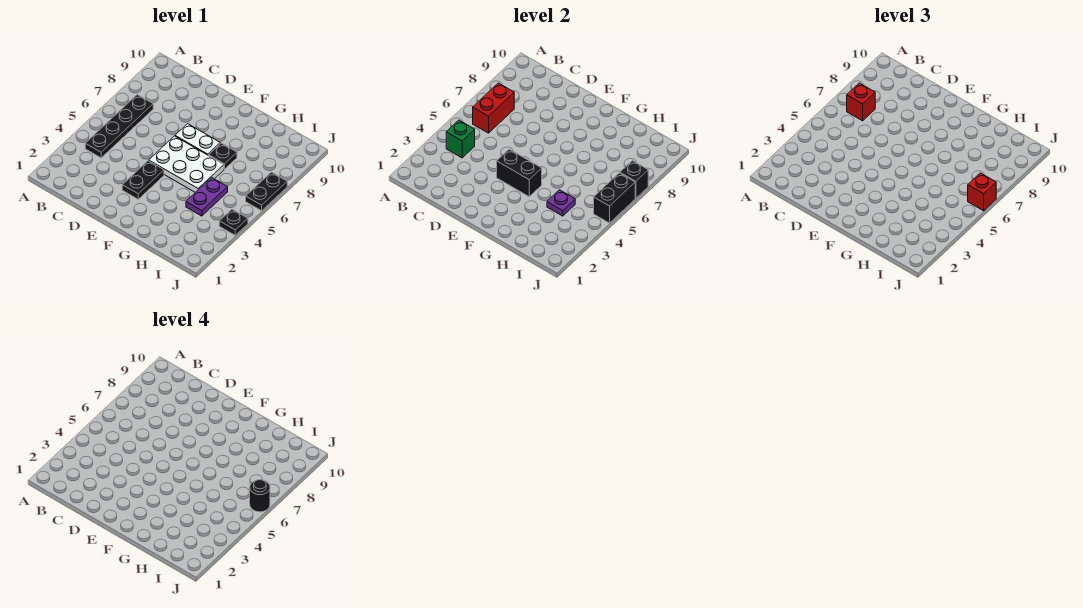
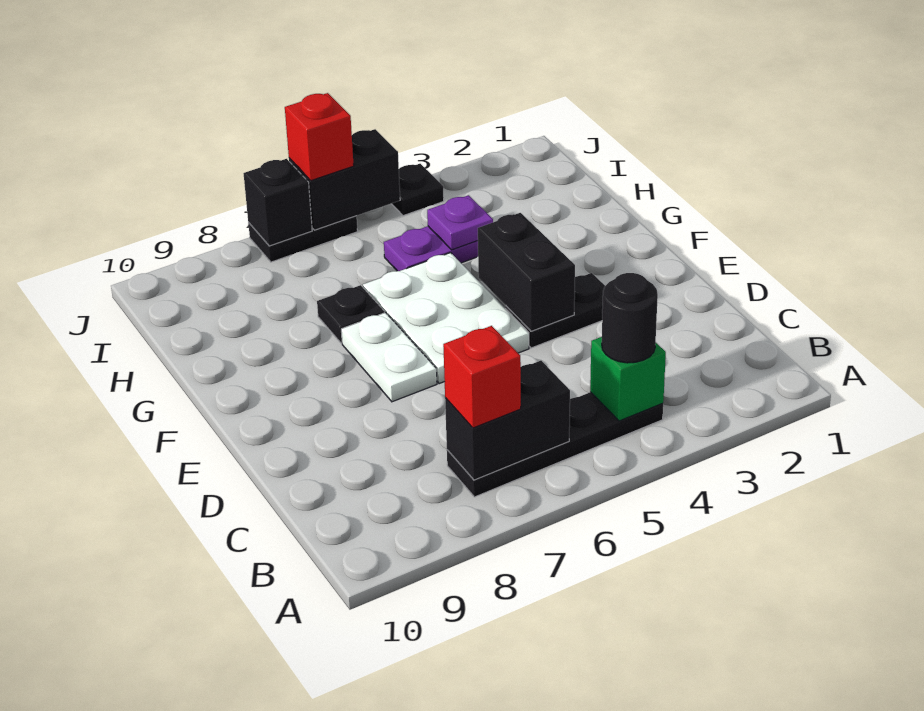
red 1x2 brick [473,83,514,133] -> black 1x2 brick [445,361,570,480]
black 1x1 round brick [250,480,270,512] -> black 1x1 round brick moved to [602,273,658,363]

